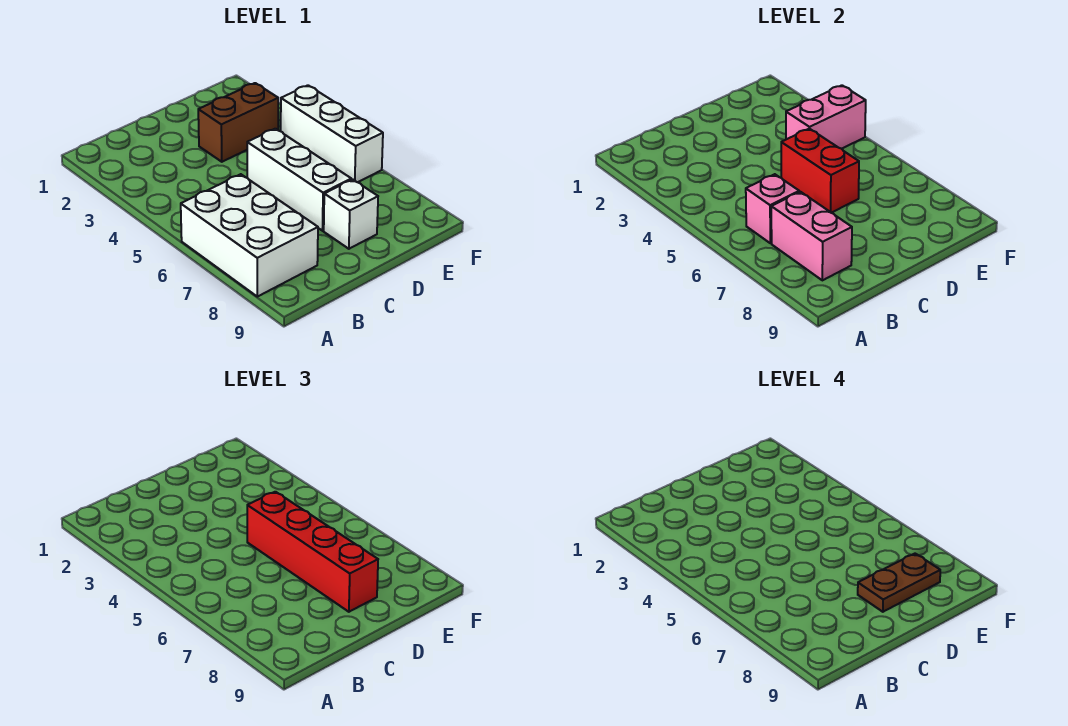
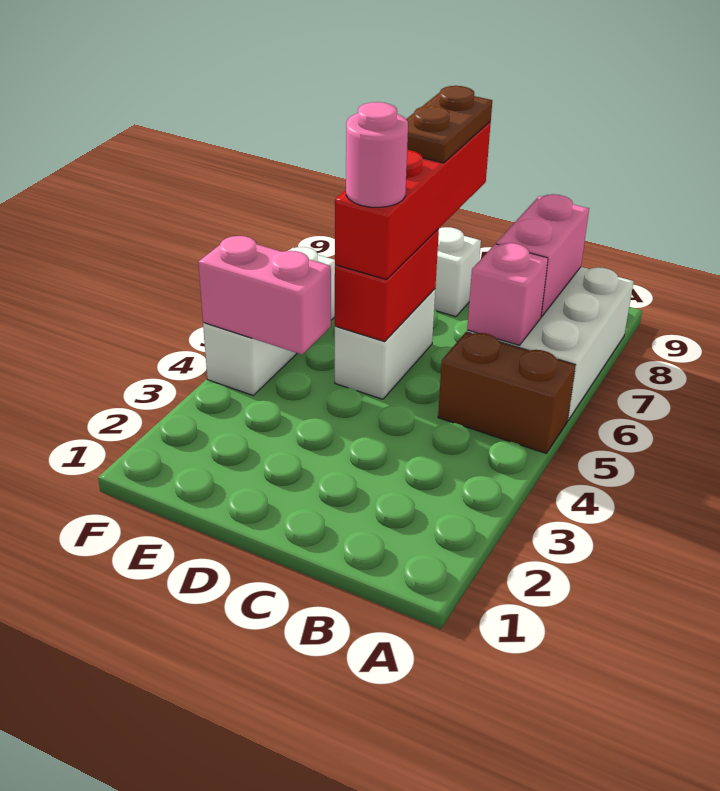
brown 1x2 brick [198,83,278,162] -> brown 1x2 brick moved to [438,332,575,453]
white 1x3 brick [247,129,351,231] -> white 1x2 brick [335,289,435,399]
none -> pink 1x1 round brick [346,102,408,207]
brown 1x2 plate [858,554,940,612] -> brown 1x2 plate turned to [406,86,492,163]

